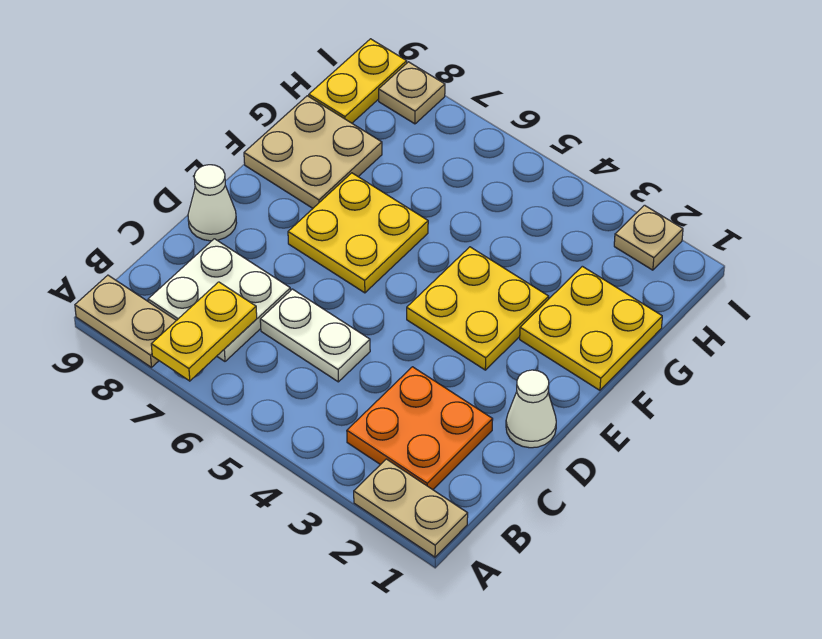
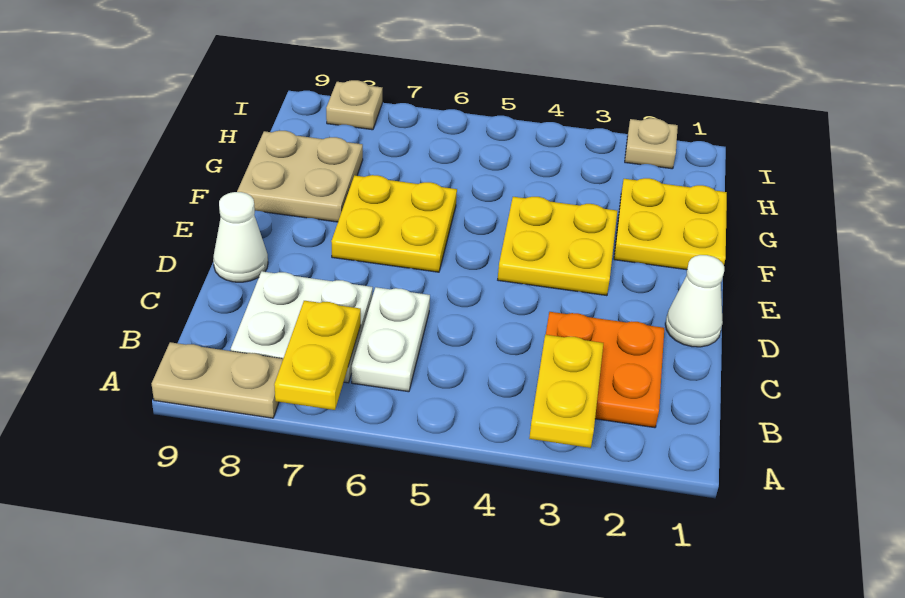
tan 1x2 plate [354,459,468,557] -> none
white 1x2 plate [260,289,370,382] -> white 1x2 plate turned to [352,287,430,392]
yellow 1x2 plate [309,39,407,123] -> yellow 1x2 plate moved to [529,335,603,448]

